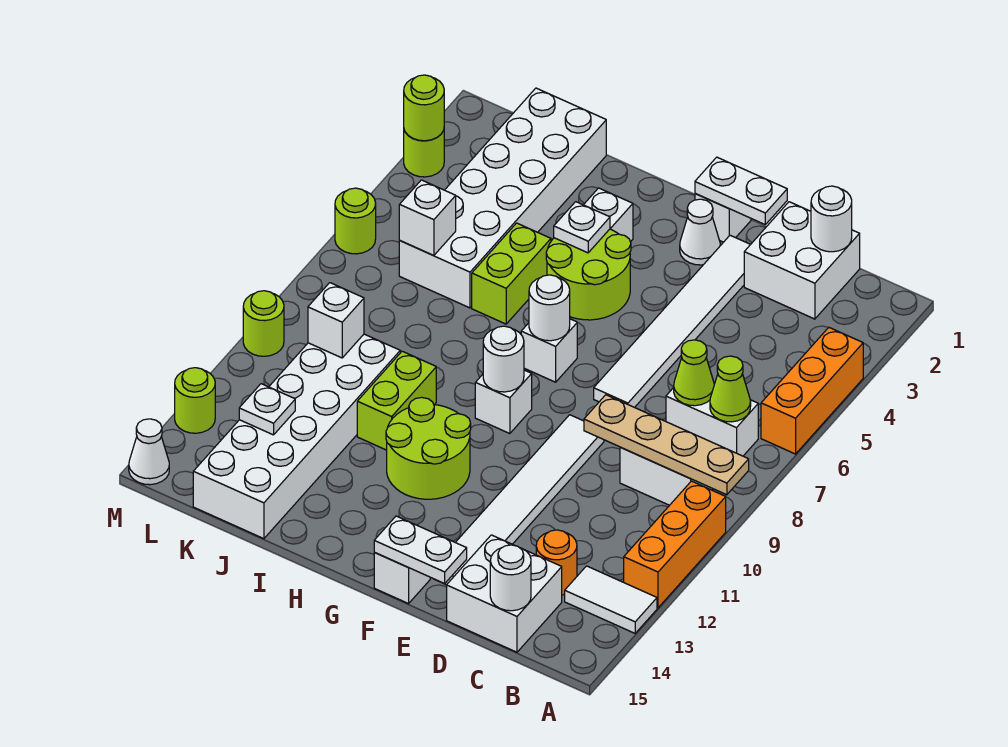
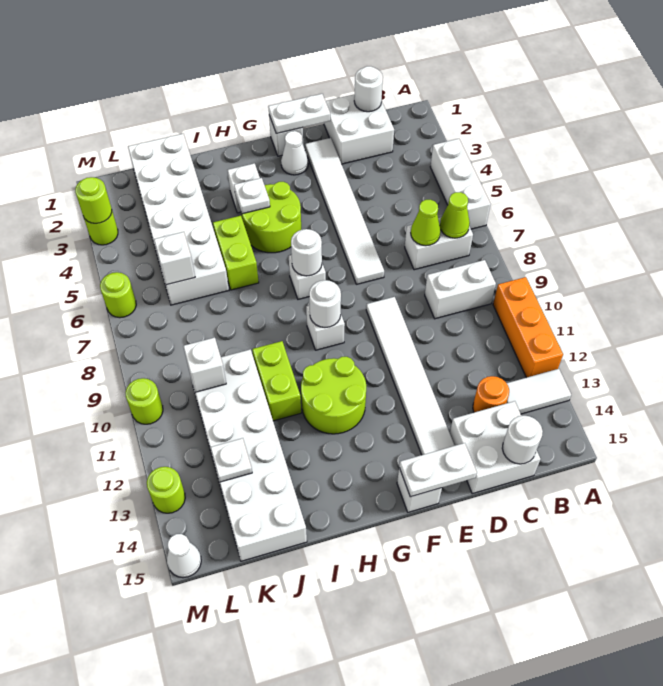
orange 1x3 brick [761,328,863,454] -> white 1x3 brick [430,139,491,229]
tan 1x4 plate [584,395,749,495] -> none

